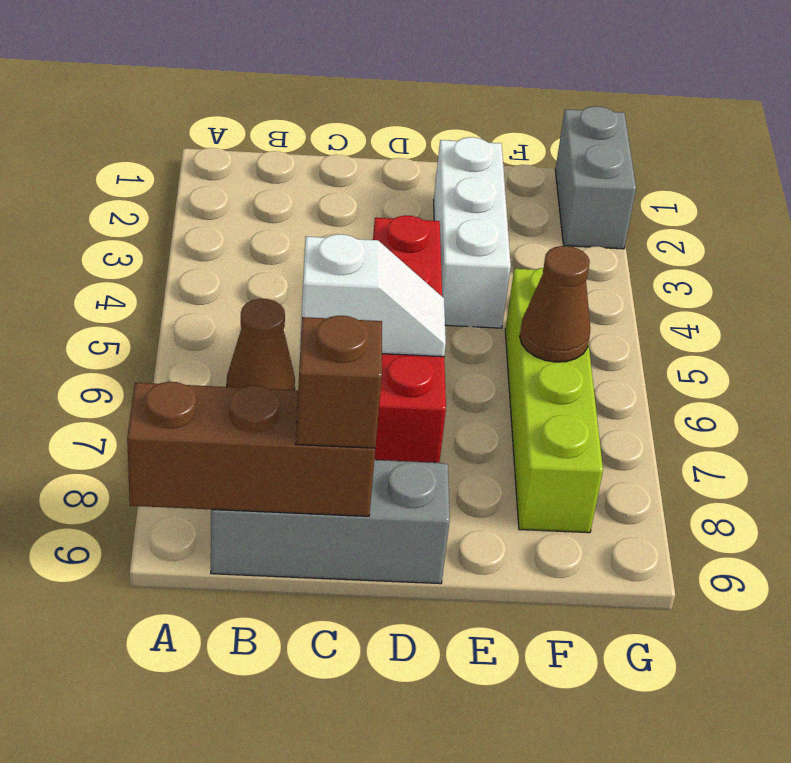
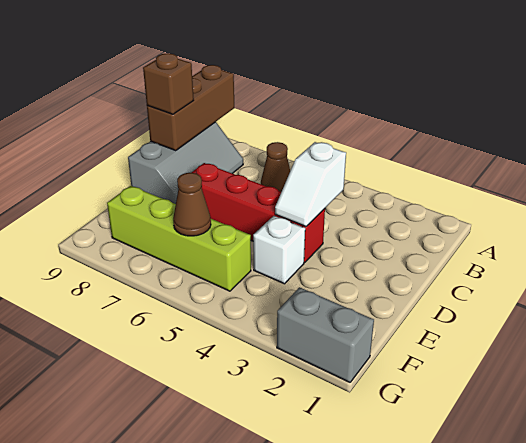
white 1x2 slope [300,234,446,357] -> white 1x2 slope moved to [275,142,346,227]
white 1x3 brick [434,137,511,328] -> white 1x1 brick [253,216,305,284]

